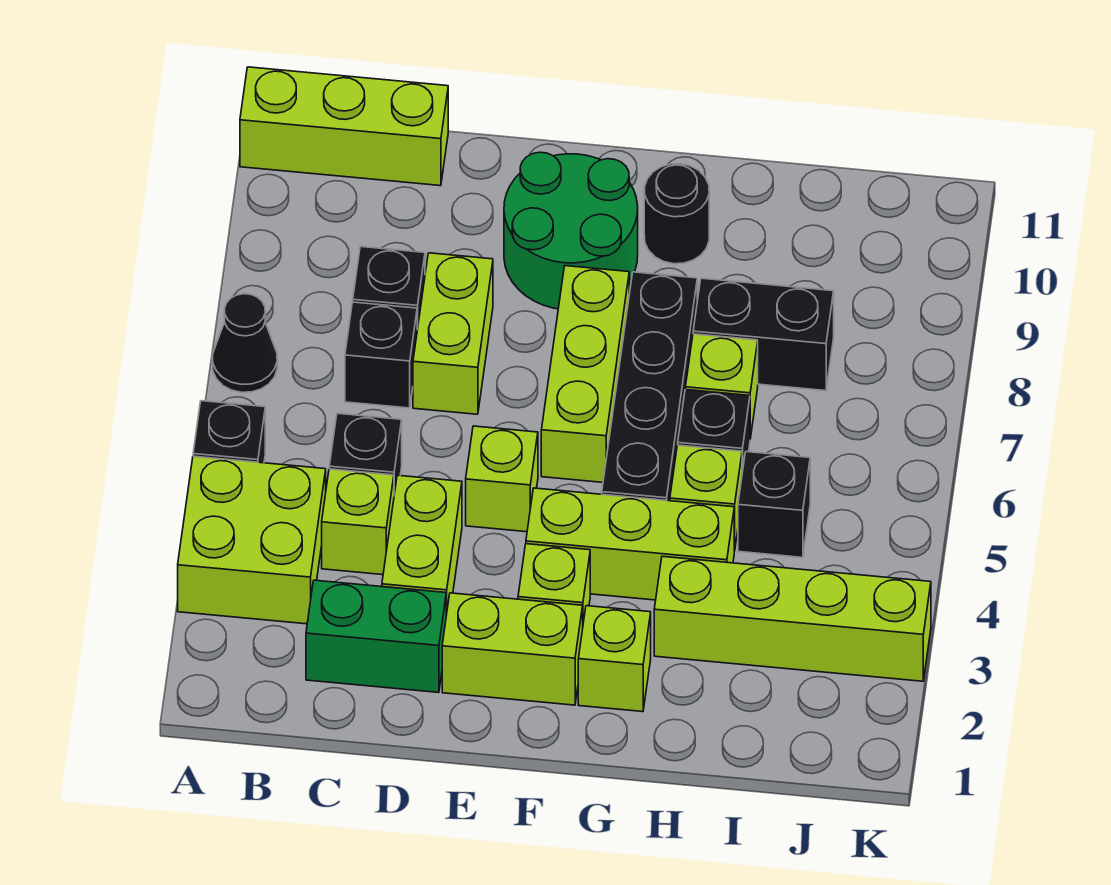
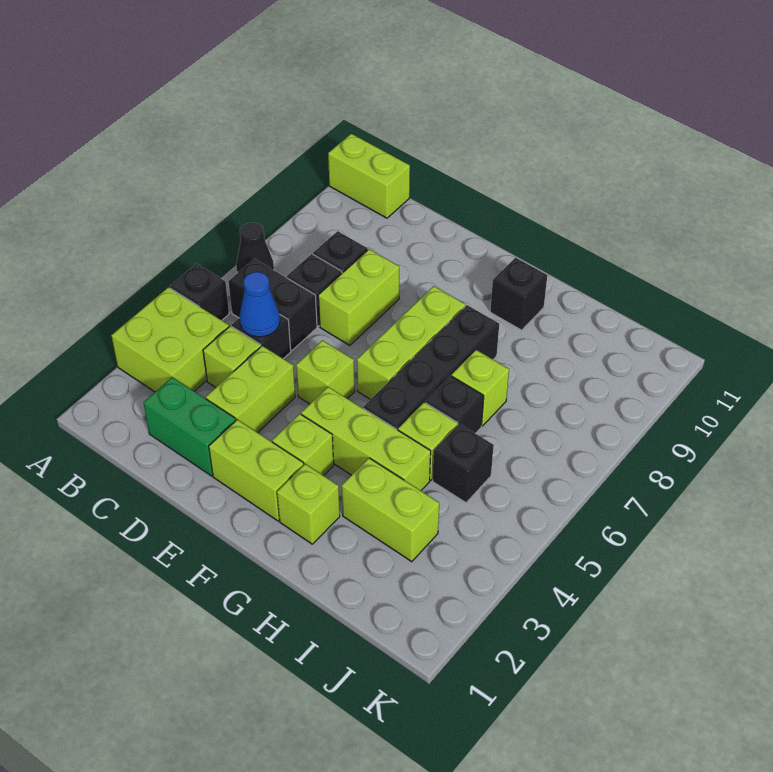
lime 1x3 brick [240,67,448,186] -> lime 1x2 brick [328,134,410,218]
none -> blue 1x1 cone [239,272,280,337]
green 2x2 round brick [504,152,638,309] -> none
black 1x1 round brick [644,164,709,264] -> black 1x1 brick [490,257,547,330]
lime 1x4 brick [654,556,931,681] -> lime 1x2 brick [342,458,439,562]
black 1x2 brick [693,278,834,391] -> black 1x2 brick moved to [228,259,317,351]

